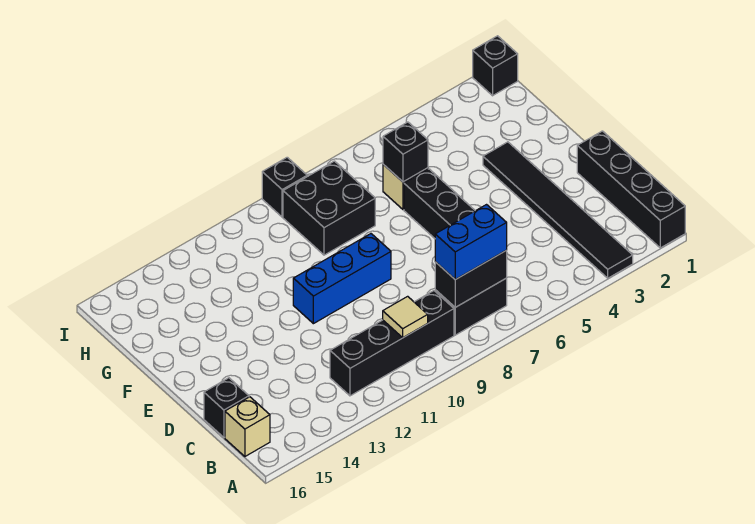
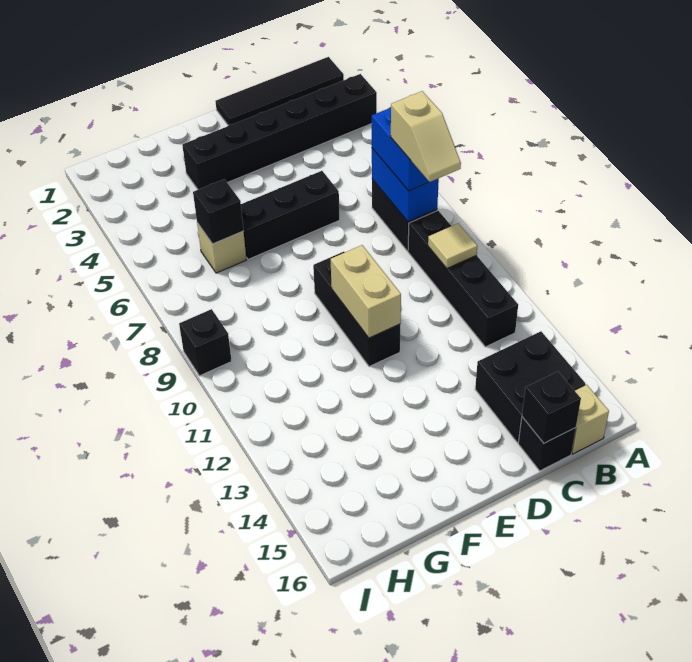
black 1x4 brick [577,131,685,248] -> black 1x4 tile [215,57,344,125]
black 1x6 tile [483,142,633,278] -> black 1x6 brick [182,74,377,189]
black 1x2 brick [435,251,507,307] -> blue 1x2 brick [372,148,439,222]
none -> tan 1x2 slope [391,91,461,182]
blue 1x3 brick [293,234,391,324] -> black 1x3 brick [313,251,400,367]
none -> tan 1x2 brick [331,245,401,338]
black 2x2 brick [283,161,375,255] -> black 2x2 brick moved to [475,331,585,442]
black 1x1 brick [473,36,518,96] -> black 1x1 brick moved to [522,372,581,443]

